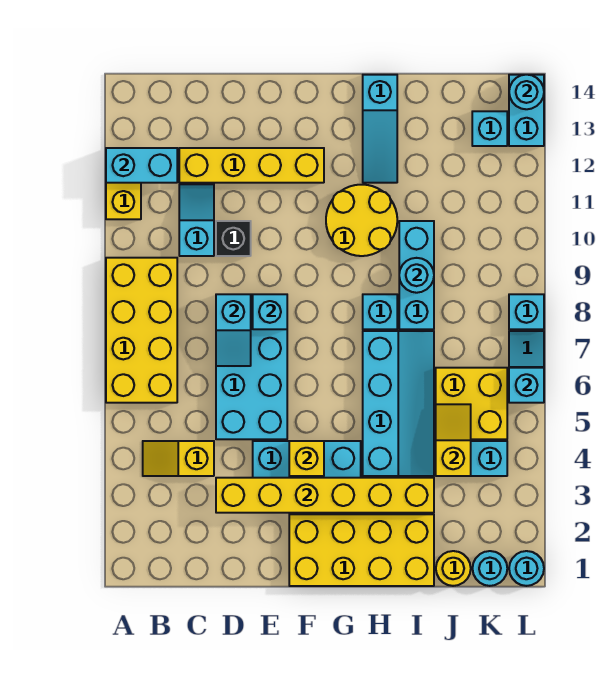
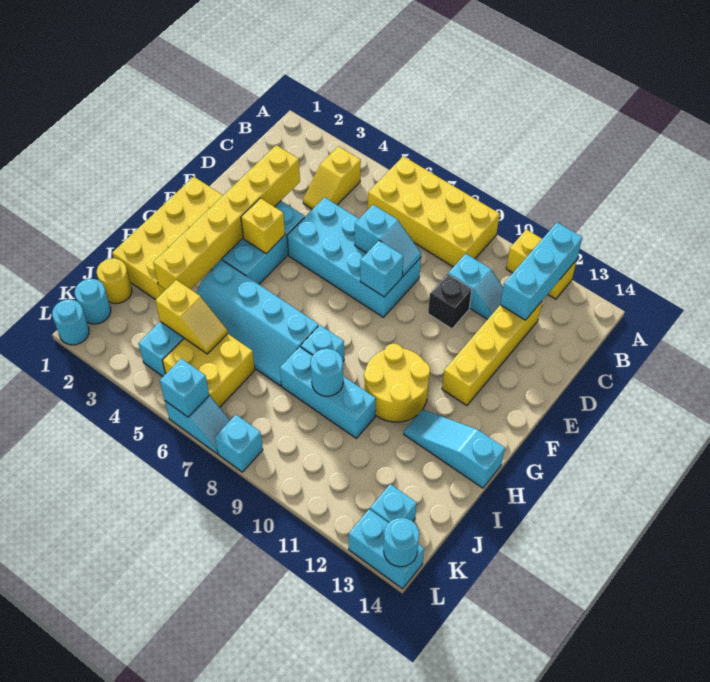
cyan 1x2 brick [106,148,177,183] -> cyan 1x3 brick [500,222,582,320]
yellow 1x2 slope [143,441,214,476] -> yellow 1x2 slope turned to [303,146,361,209]
cyan 1x2 slope [216,294,251,366] -> cyan 1x2 slope turned to [355,205,421,276]

